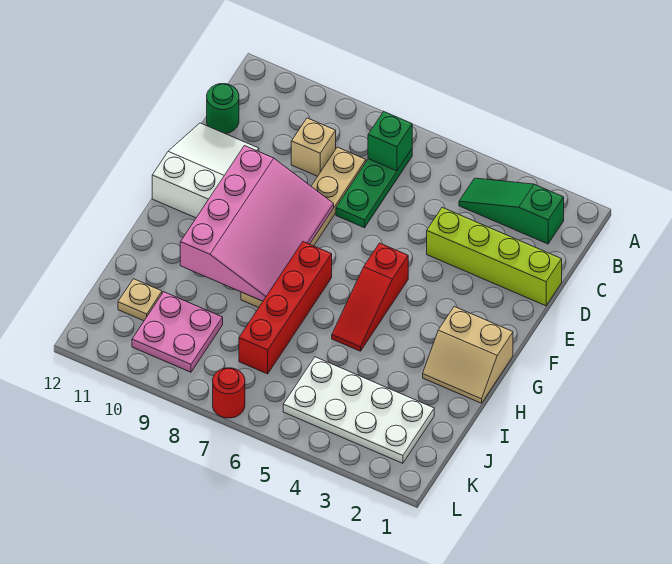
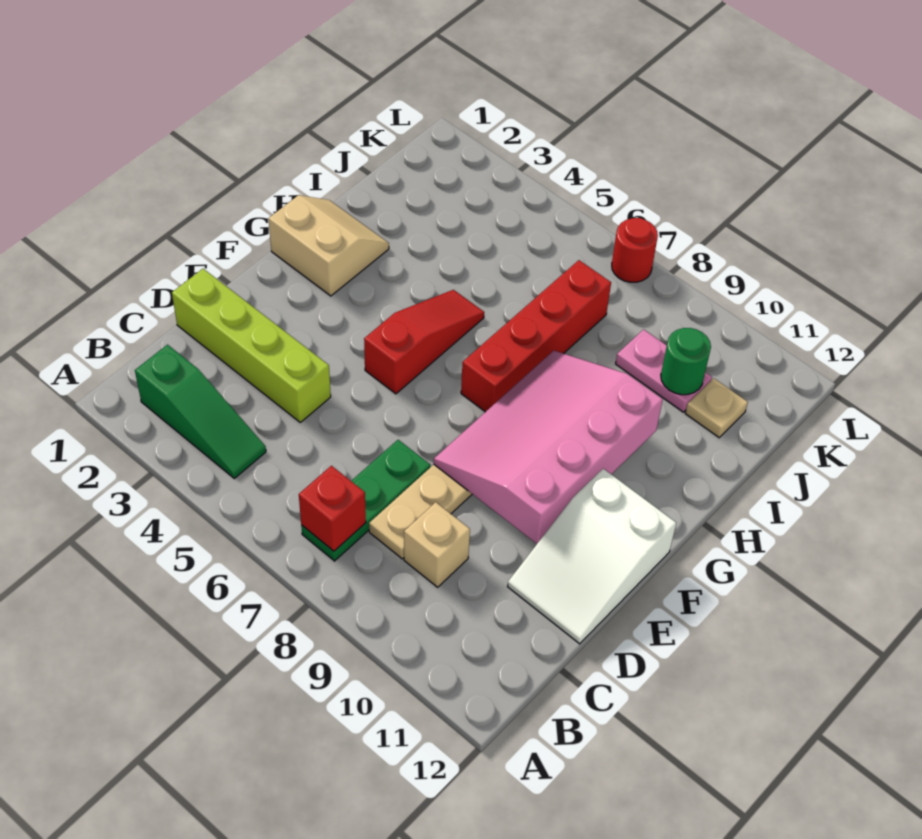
green 1x1 brick [368,111,412,171] -> red 1x1 brick [299,466,366,551]
green 1x1 round brick [207,84,239,134] -> green 1x1 round brick moved to [661,328,711,395]
white 2x4 plate [283,357,434,463] -> none
pink 2x2 plate [132,292,223,372] -> pink 1x2 plate [616,329,712,412]

